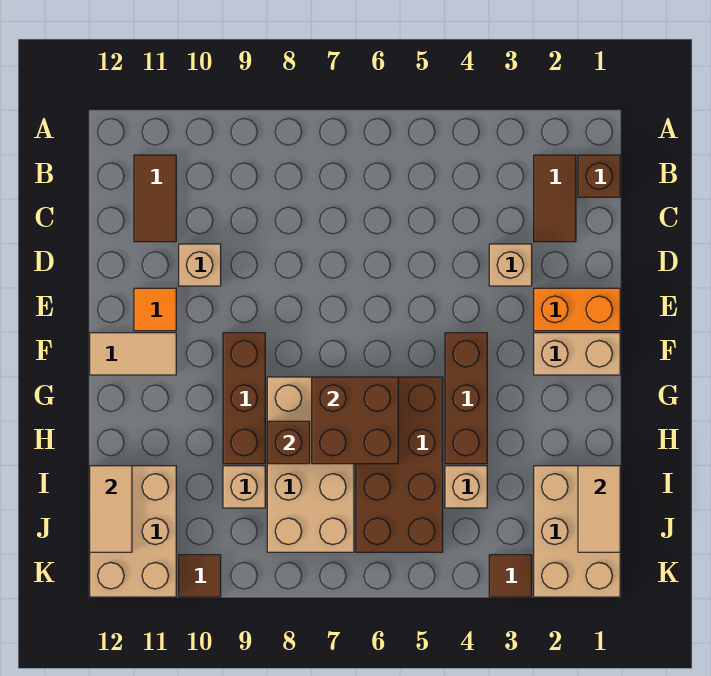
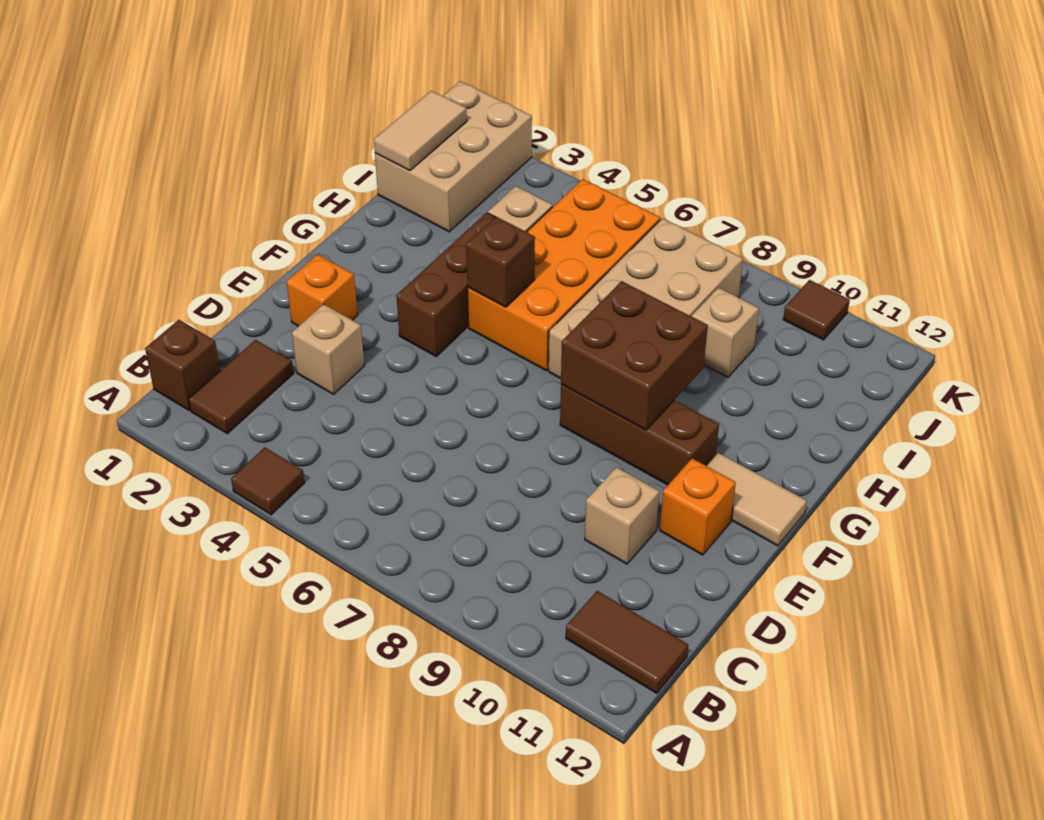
brown 1x2 tile [134,155,176,242] -> brown 1x2 tile turned to [566,591,688,693]
orange 1x2 brick [534,288,620,331] -> orange 1x1 brick [287,254,358,326]
orange 1x1 tile [134,288,176,331] -> orange 1x1 brick [660,458,736,555]
tan 1x2 brick [534,333,620,375] -> none
brown 1x3 brick [223,333,265,464] -> brown 1x3 brick turned to [560,385,719,485]
brown 2x4 brick [356,377,443,552] -> orange 2x4 brick [467,179,660,371]
brown 2x2 brick [312,377,398,464] -> brown 2x2 brick moved to [561,281,708,430]
brown 1x1 brick [267,421,310,464] -> brown 1x1 brick moved to [466,217,535,307]
tan 2x3 brick [90,466,176,597] -> none
tan 1x2 tile [90,466,132,552] -> none
brown 1x1 tile [489,555,532,597] -> brown 1x1 tile moved to [231,447,304,515]

